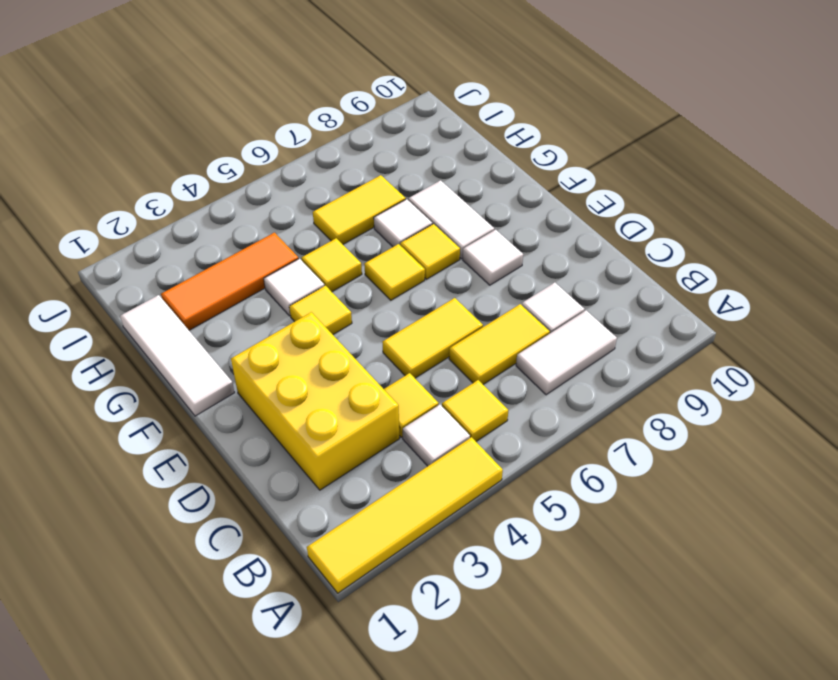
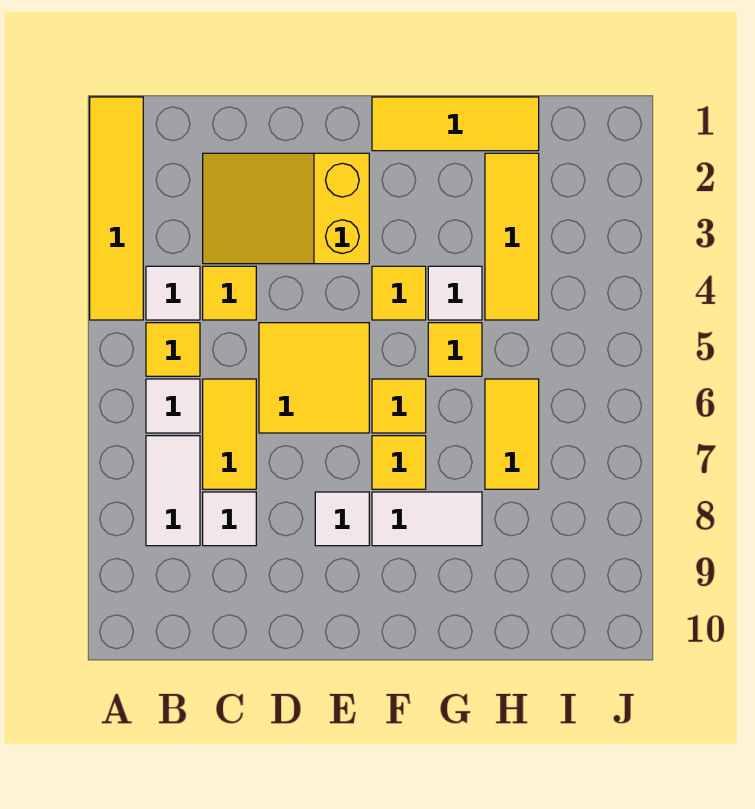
yellow 2x3 brick [231,312,399,490] -> yellow 2x3 slope [203,153,369,264]
yellow 1x2 tile [382,298,483,378] -> yellow 2x2 tile [259,323,369,433]
white 1x3 tile [120,295,235,416] -> yellow 1x3 tile [372,97,539,151]
white 1x1 tile [374,199,432,247] -> white 1x1 tile moved to [146,379,200,433]
orange 1x3 tile [161,233,299,330] -> yellow 1x3 tile [485,153,539,320]

